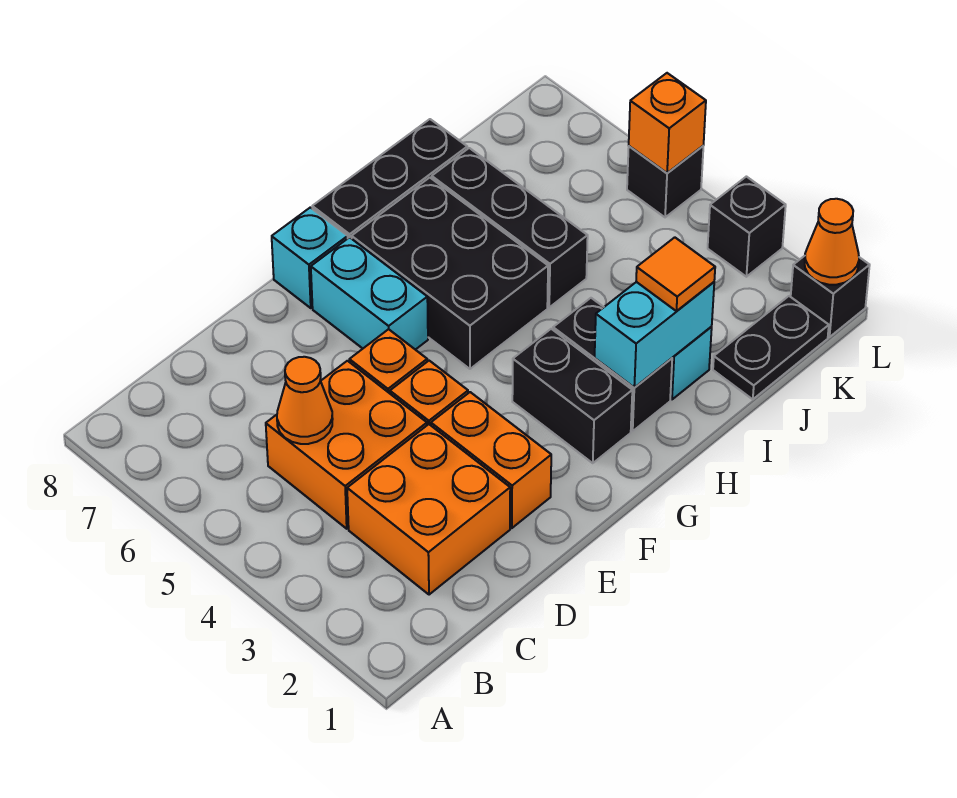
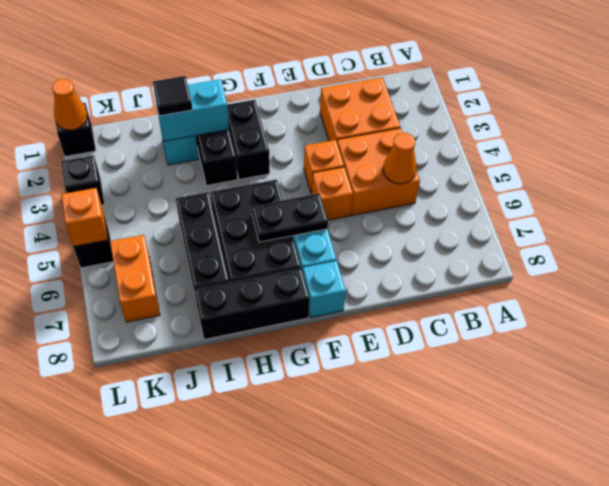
orange 1x2 brick [431,392,551,528] -> orange 1x2 brick moved to [110,235,160,322]
orange 1x1 tile [636,237,715,311] -> black 1x1 tile [153,76,193,116]
black 1x2 plate [713,296,829,399] -> black 1x2 plate moved to [252,194,328,242]

